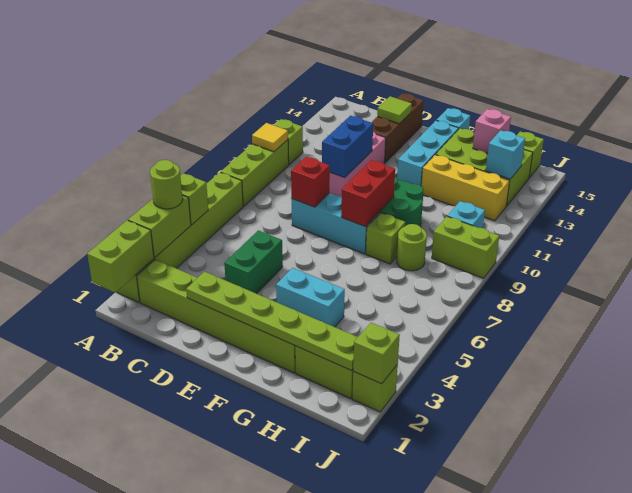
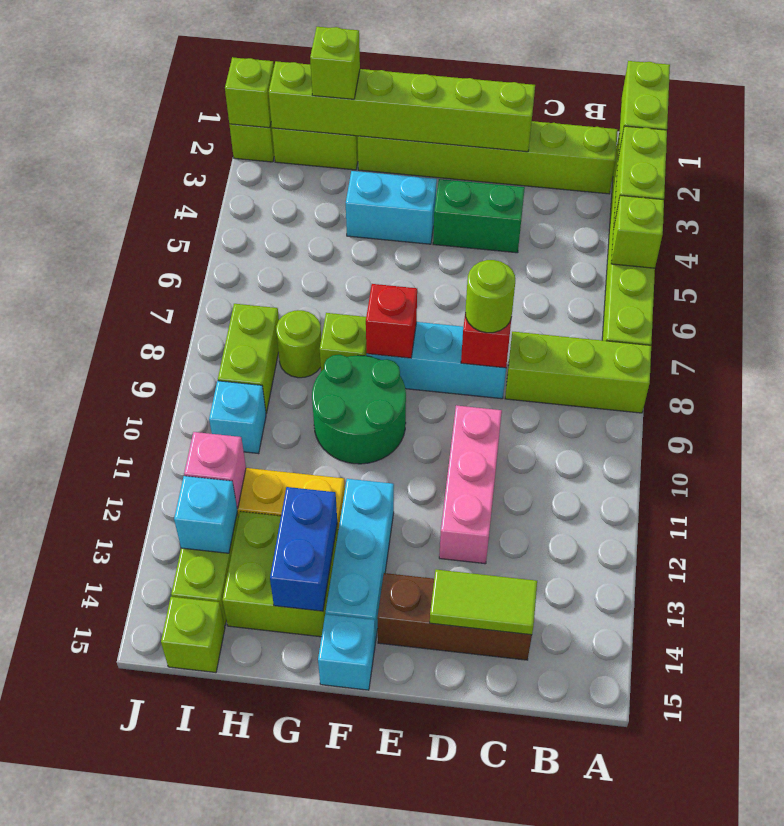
lime 1x1 round brick [150,160,183,209] -> lime 1x1 round brick moved to [465,260,515,333]
lime 1x3 brick [221,140,289,206] -> lime 1x3 brick turned to [505,332,651,413]
yellow 1x1 tile [252,123,288,152] -> none
lime 1x1 brick [274,119,303,165] -> lime 1x1 brick moved to [310,27,360,99]
lime 1x6 plate [186,272,358,370] -> lime 1x6 brick [269,61,535,152]
green 1x2 brick [224,230,283,294] -> green 1x2 brick turned to [433,179,525,253]
blue 1x2 brick [322,116,373,178] -> blue 1x2 brick moved to [270,487,337,611]
brown 1x3 brick [371,93,424,163] -> brown 1x3 brick turned to [377,573,532,660]
lime 1x1 tile [377,96,412,124] -> lime 1x2 tile [430,570,537,635]
red 1x2 brick [341,160,395,227] -> red 1x1 brick [366,284,417,358]
pink 1x1 brick [473,109,511,154] -> pink 1x1 brick moved to [184,432,246,509]
lime 1x2 brick [432,216,499,278] -> lime 1x2 brick turned to [218,304,279,413]

